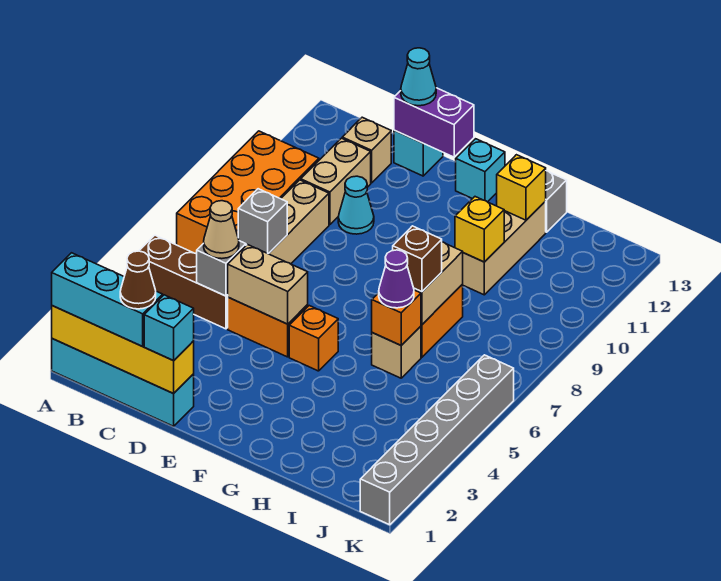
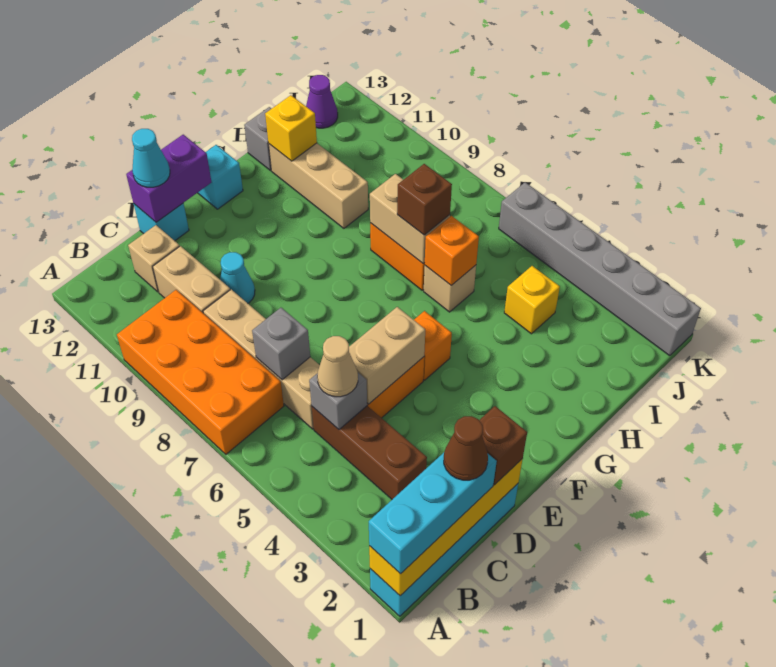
brown 1x3 brick [139,235,228,329] -> brown 1x3 brick turned to [312,406,427,499]
cyan 1x1 brick [144,295,194,361] -> brown 1x1 brick [479,406,527,485]
purple 1x1 cone [379,250,414,308] -> purple 1x1 cone moved to [306,75,338,128]
yellow 1x1 brick [455,197,504,262] -> yellow 1x1 brick moved to [504,266,560,334]

